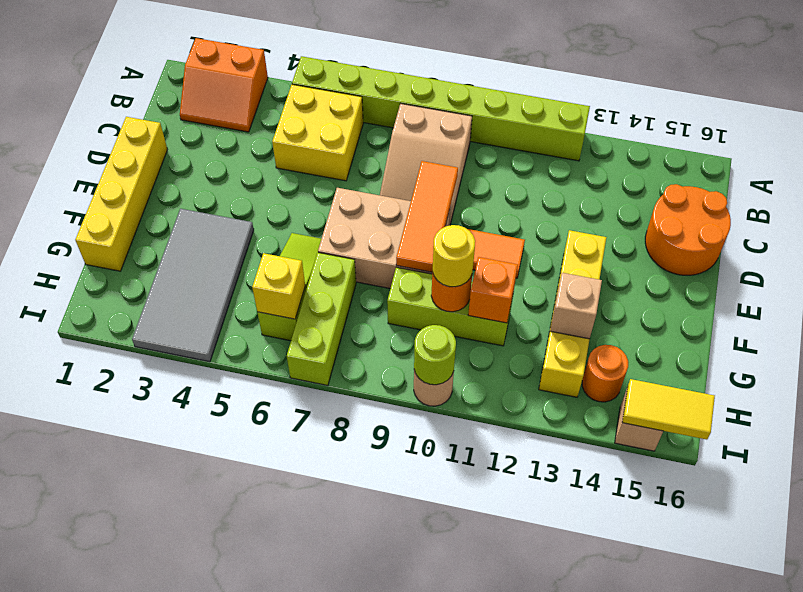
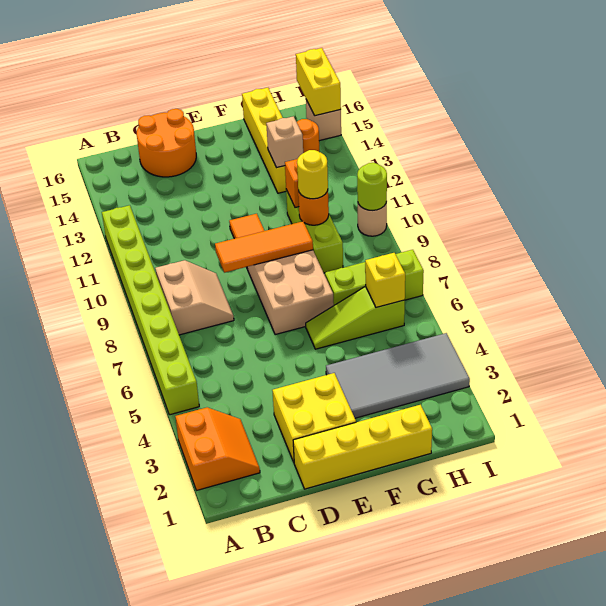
yellow 2x2 brick [272,85,363,181] -> yellow 2x2 brick moved to [272,373,356,462]
tan 2x3 slope [380,104,472,225] -> tan 2x2 slope [155,260,234,335]
yellow 1x4 brick [539,230,607,397] -> yellow 1x4 brick turned to [242,88,286,193]
yellow 1x2 tile [622,379,715,440] -> yellow 1x2 brick [296,48,341,116]

